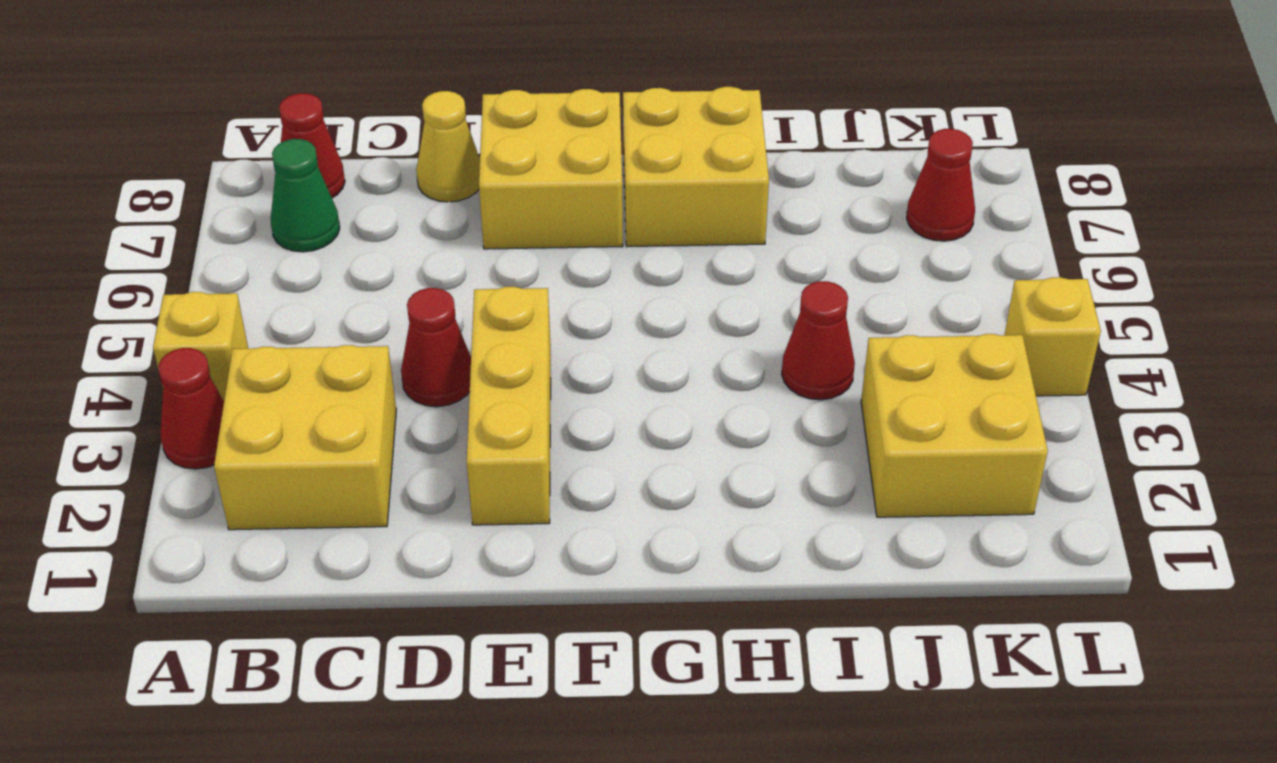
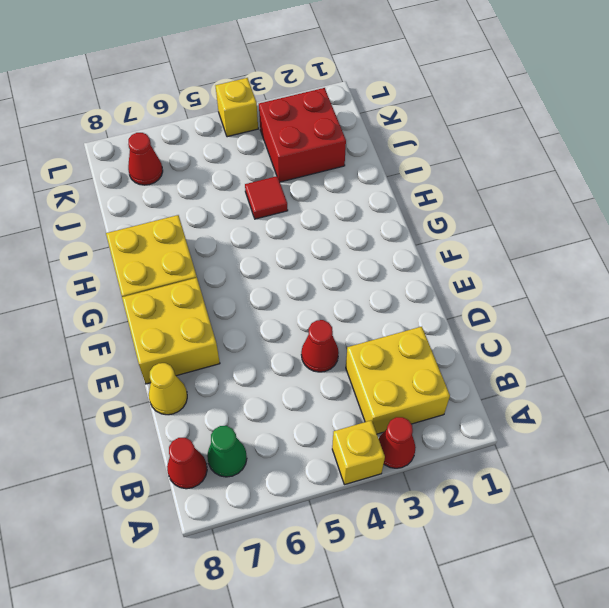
yellow 1x3 brick [467,287,551,525] -> none
red 1x1 cone [782,281,855,400] -> red 1x1 tile [245,176,288,219]
yellow 2x2 brick [861,334,1048,517] -> red 2x2 brick [259,88,346,182]

